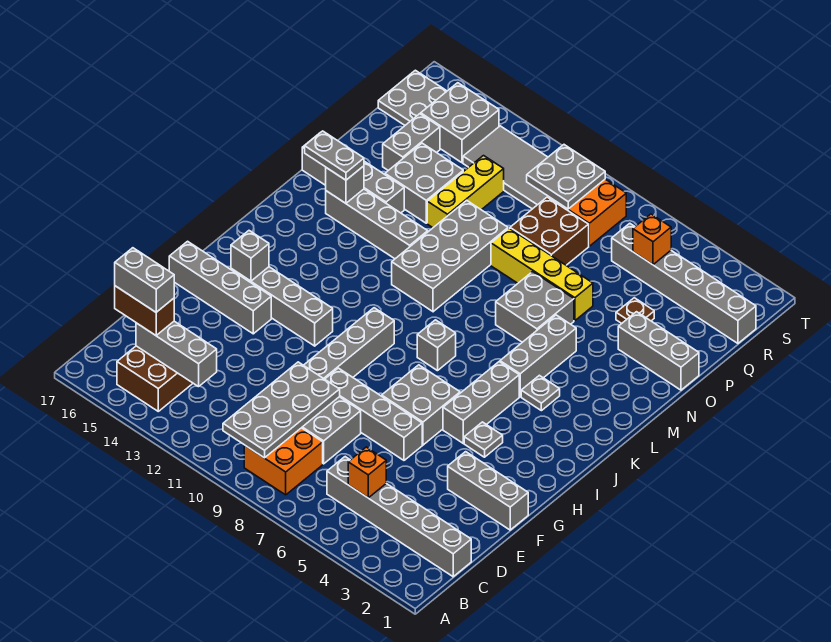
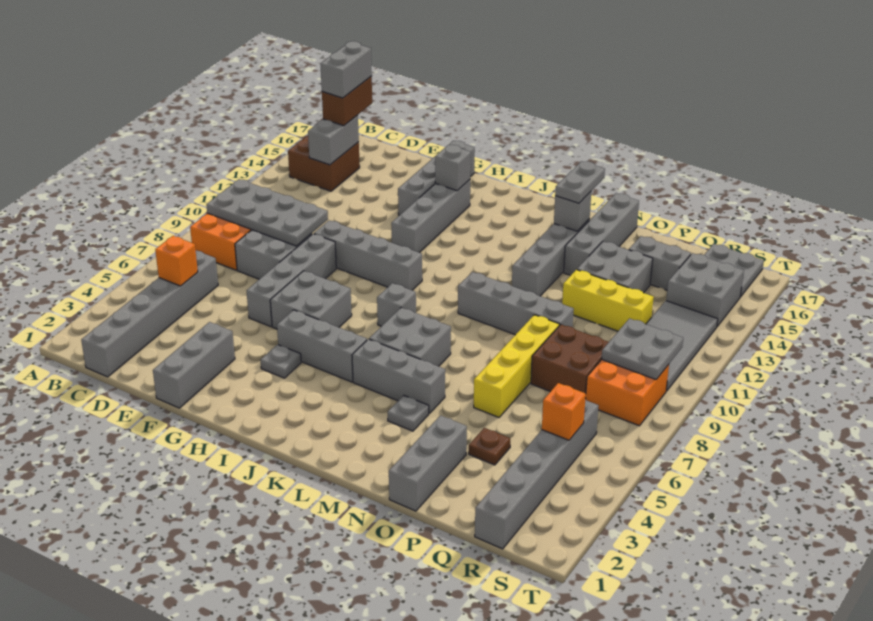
grey 1x3 brick [136,321,217,387] -> grey 1x2 brick [308,115,359,165]
grey 1x1 plate [521,375,560,411] -> grey 1x1 plate moved to [388,395,429,431]
grey 2x4 brick [392,200,508,312] -> grey 1x4 brick [458,272,574,335]
grey 2x2 brick [496,272,574,342] -> grey 2x2 brick moved to [369,308,451,366]

